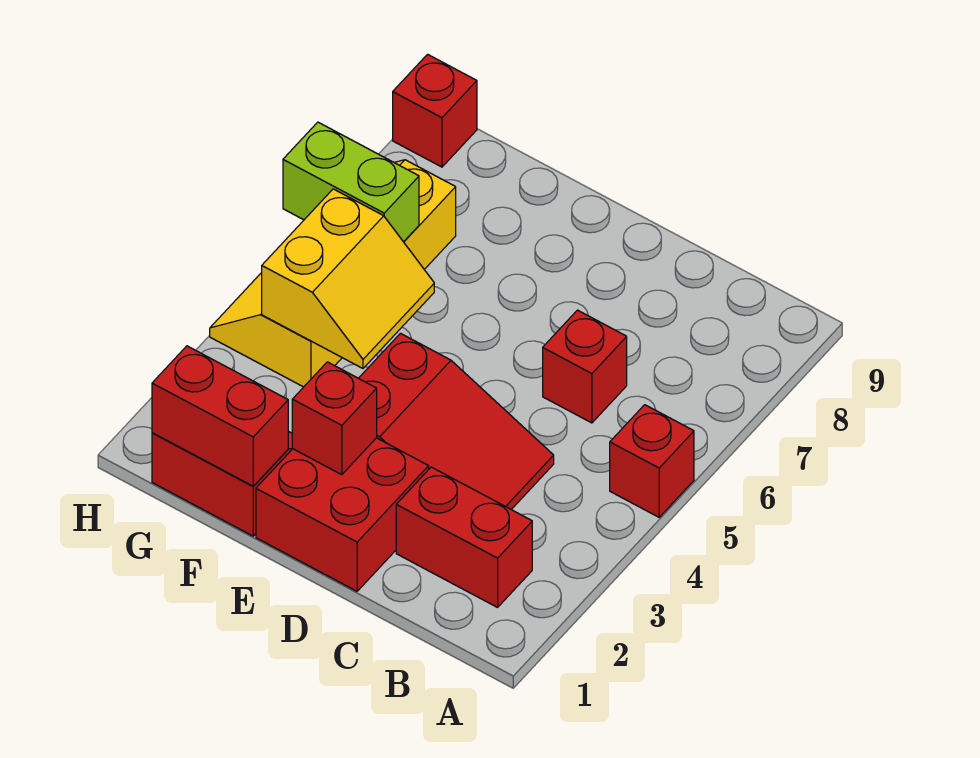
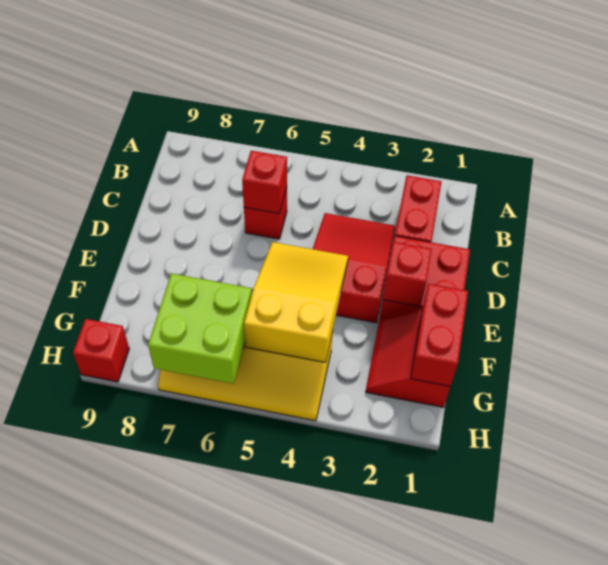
red 1x1 brick [610,405,694,517] -> red 1x1 brick moved to [242,151,287,213]
yellow 2x2 slope [262,189,434,368] -> yellow 2x3 slope [244,242,348,363]
lime 1x2 brick [283,122,419,242] -> lime 2x2 brick [148,273,252,384]

